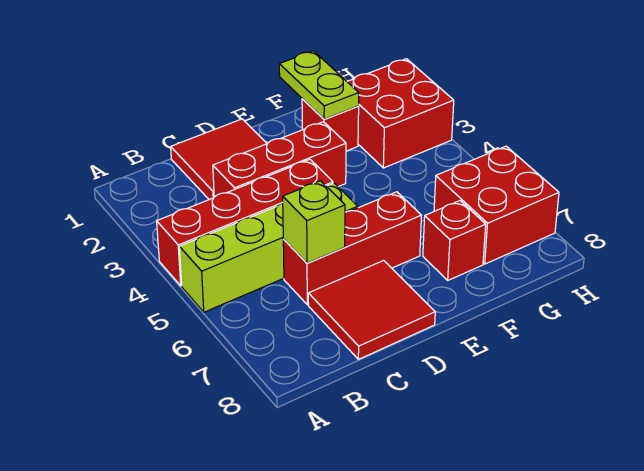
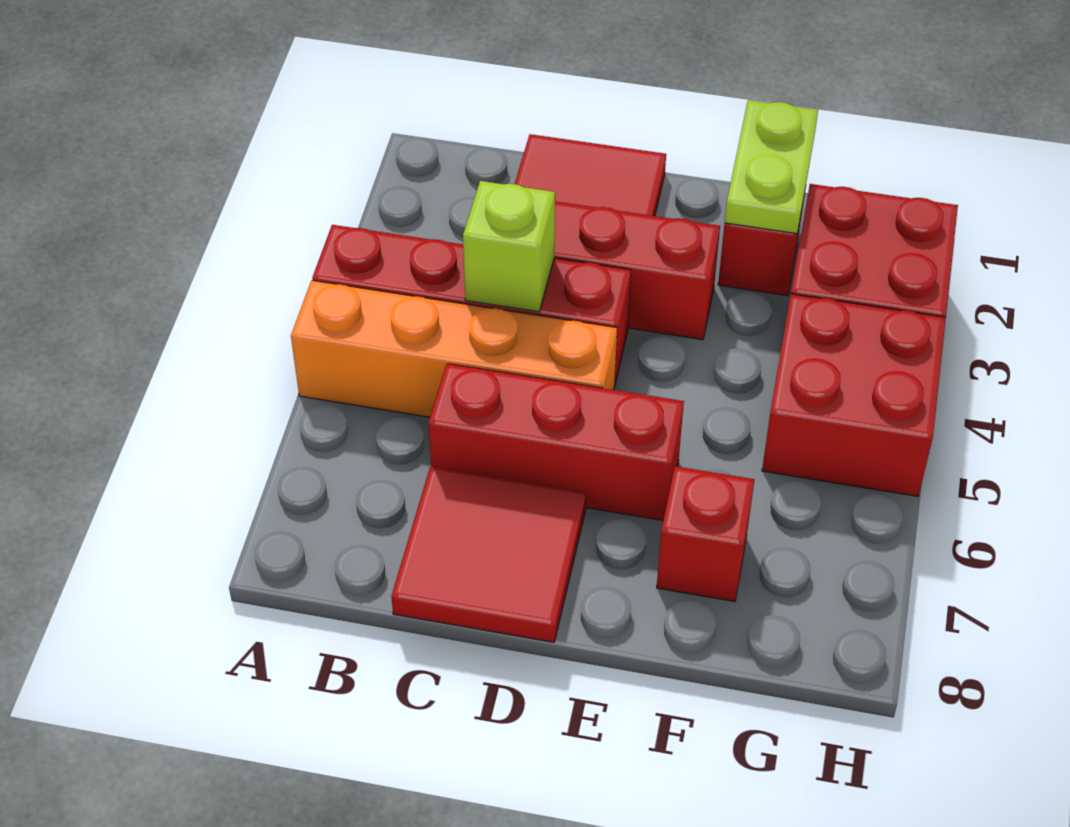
lime 1x4 brick [179,183,358,312] -> orange 1x4 brick [291,280,617,417]
lime 1x1 brick [283,181,345,263] -> lime 1x1 brick moved to [463,181,555,312]
red 2x2 brick [434,146,559,264] -> red 2x2 brick moved to [762,294,946,496]

